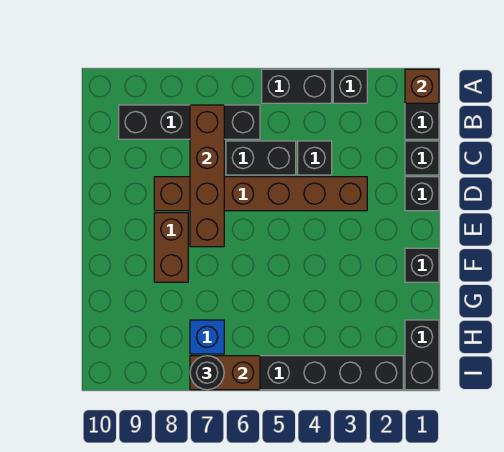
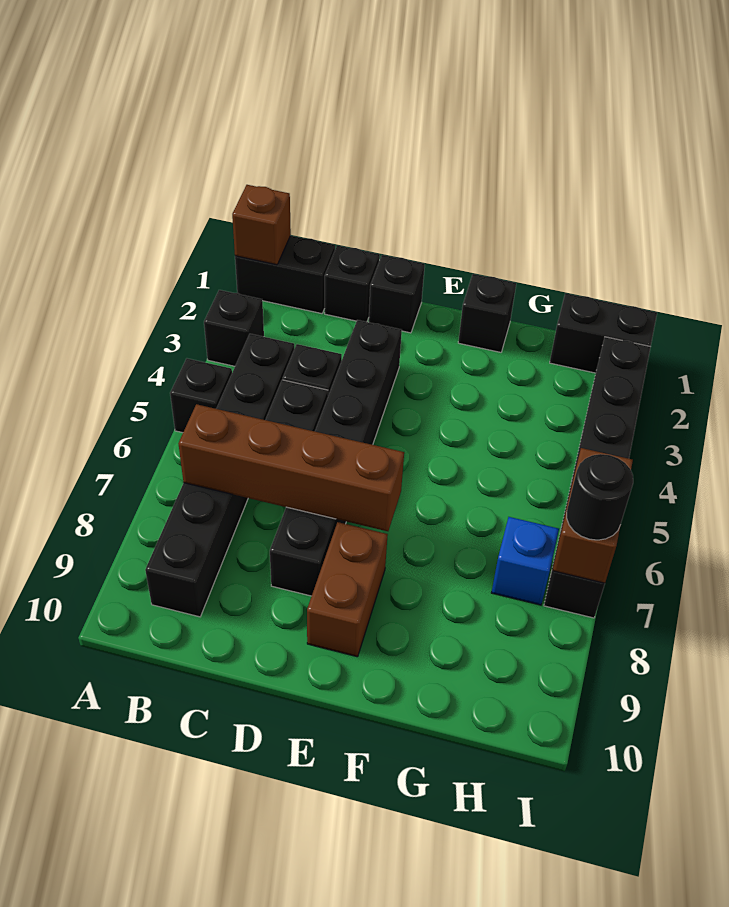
black 1x2 brick [262,69,332,103] -> black 1x1 brick [170,358,232,433]
black 1x4 brick [119,105,260,139] -> black 1x6 brick [145,334,294,617]
brown 1x6 brick [154,177,367,211] -> black 1x6 brick [270,320,402,596]
brown 1x2 brick [154,213,188,282] -> brown 1x2 brick turned to [307,522,388,657]

